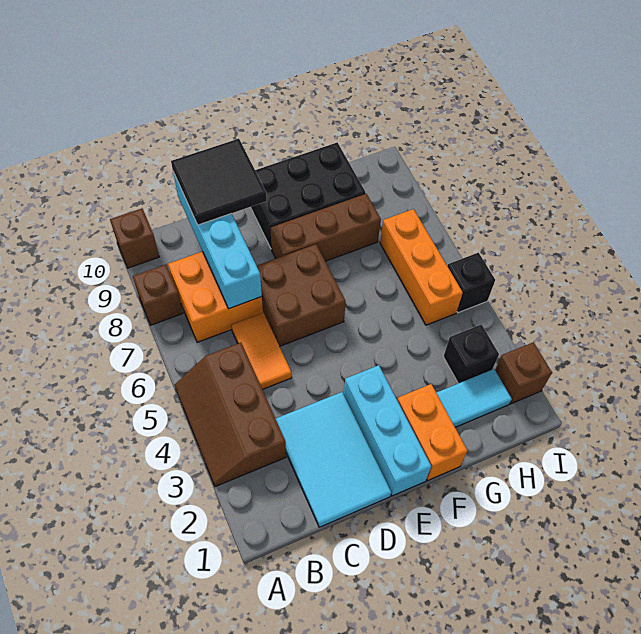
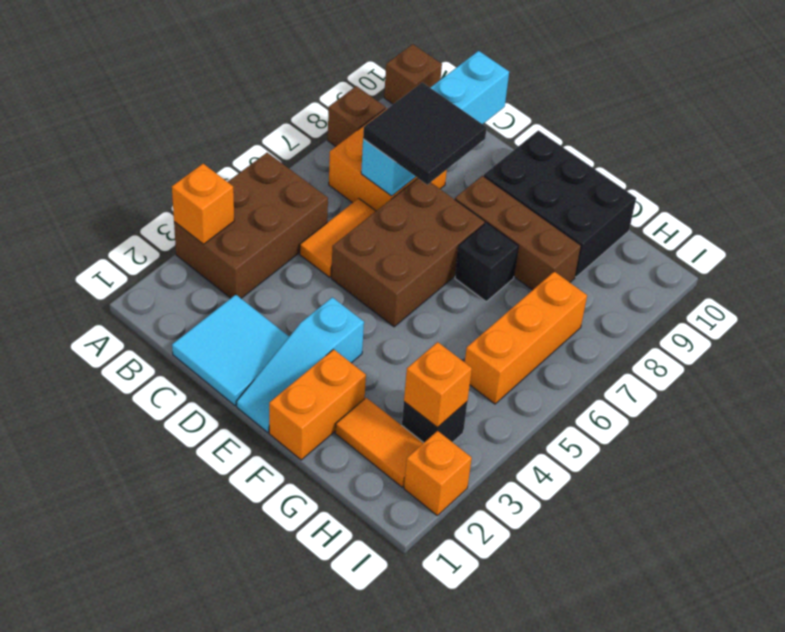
brown 2x3 slope [175,343,286,487] -> brown 2x3 brick [174,153,328,298]
none -> orange 1x1 brick [172,164,234,244]
cyan 2x3 tile [276,392,391,527] -> cyan 2x2 tile [172,295,289,406]
black 2x2 tile [171,139,267,225] -> black 2x2 tile moved to [363,82,487,185]
brown 2x2 brick [257,244,346,346] -> brown 2x3 brick [331,178,485,327]
cyan 1x3 brick [344,365,431,496] -> cyan 1x3 slope [237,297,364,433]
cyan 1x2 tile [437,369,512,427] -> orange 1x2 tile [335,398,423,487]
none -> orange 1x1 brick [404,342,472,427]
brown 1x1 brick [495,342,552,404] -> orange 1x1 brick [404,431,472,515]
black 1x1 brick [448,253,495,313] -> black 1x1 brick moved to [455,223,518,301]

